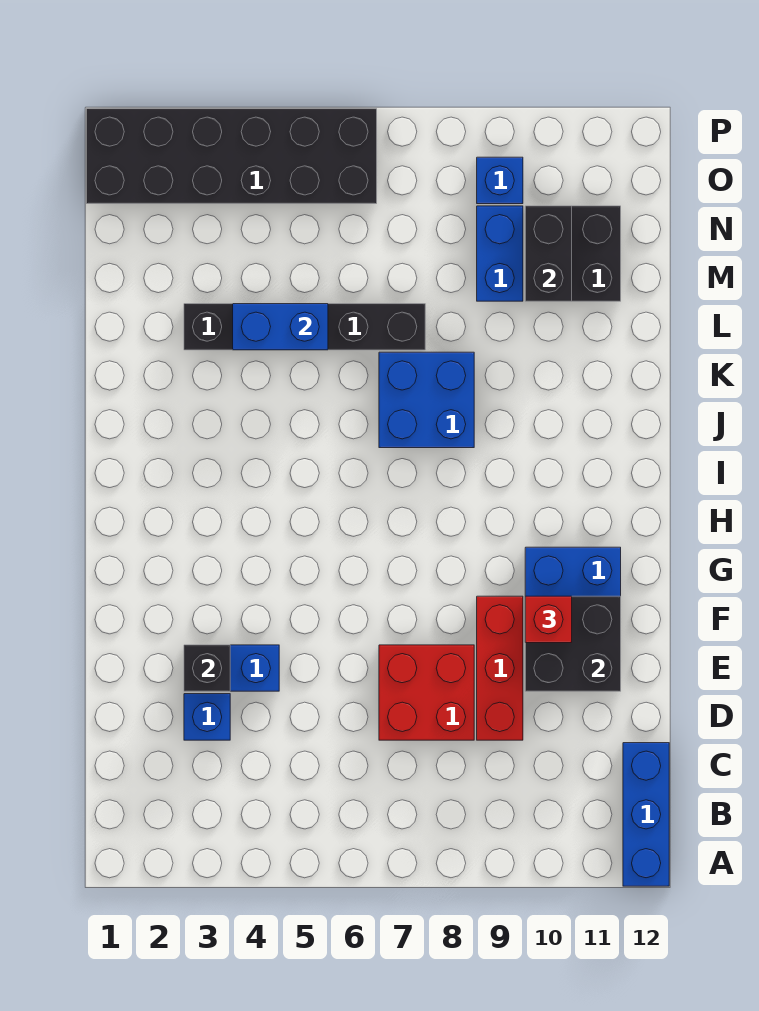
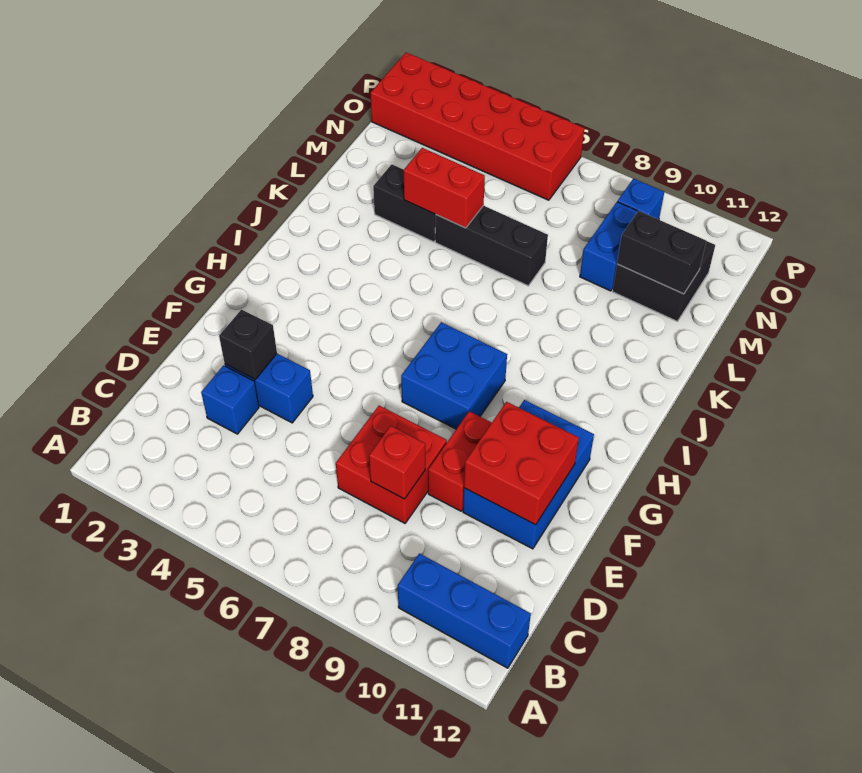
blue 1x3 brick [623,743,669,886] -> blue 1x3 brick turned to [398,553,531,668]
red 1x3 brick [477,596,523,740] -> red 1x2 brick [428,411,492,511]
black 2x2 brick [525,596,621,691] -> red 2x2 brick [464,402,579,525]
red 1x1 brick [525,596,572,643] -> red 1x1 brick moved to [369,426,425,499]
blue 2x2 brick [379,352,474,448] -> blue 2x2 brick moved to [401,322,507,429]
blue 1x2 brick [233,304,328,350] -> red 1x2 brick [404,148,485,228]
black 1x2 brick [525,206,572,301] -> black 1x2 brick turned to [617,211,706,294]
black 2x6 brick [86,109,377,204] -> red 2x6 brick [370,53,584,200]

